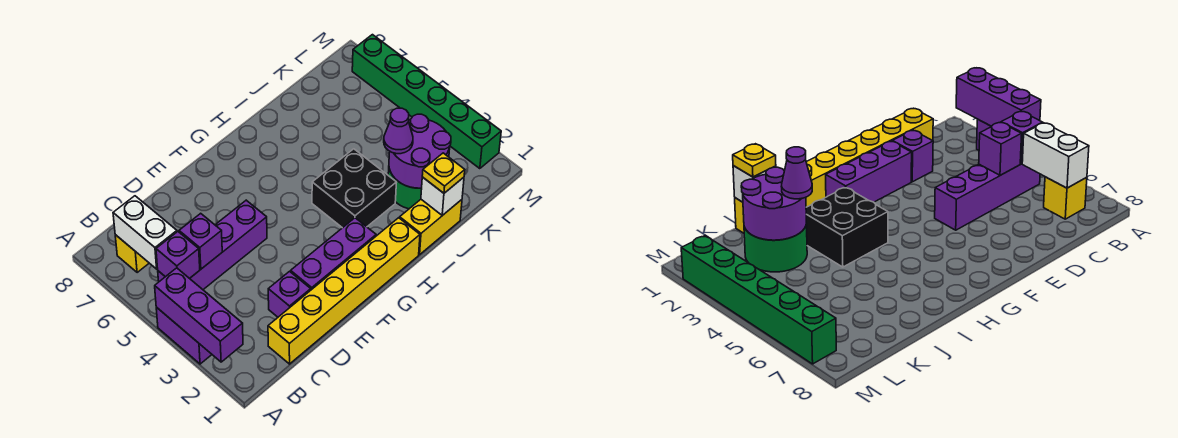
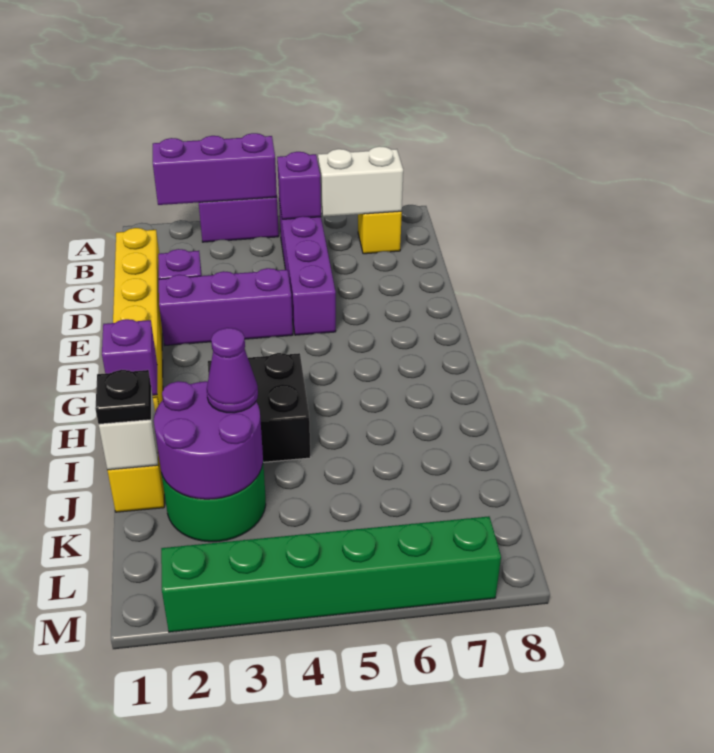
purple 1x1 brick [179,213,222,269] -> purple 1x1 brick moved to [102,319,157,395]
purple 1x3 brick [291,218,376,290] -> purple 1x3 brick turned to [159,268,293,345]
yellow 1x1 plate [422,153,465,193] -> black 1x1 plate [95,370,151,424]

